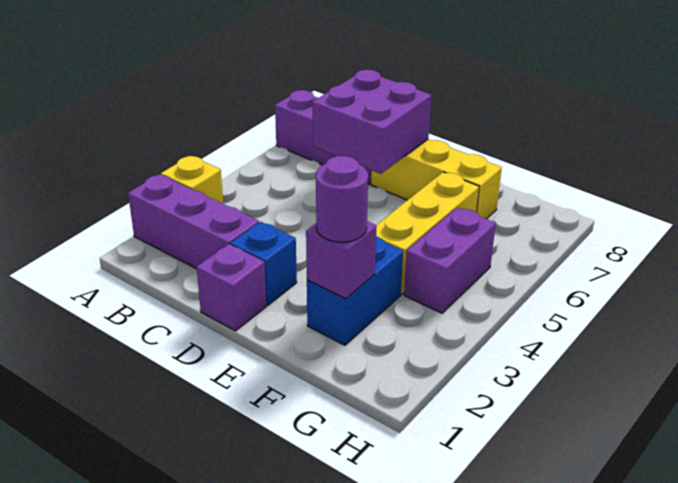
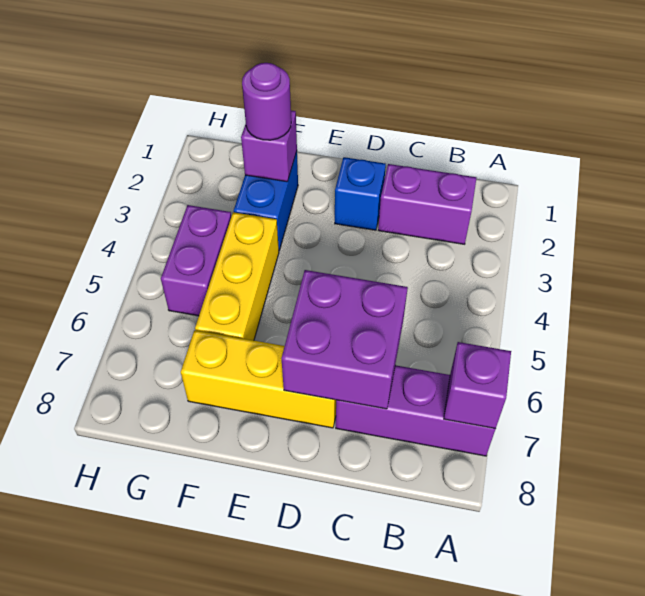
purple 1x3 brick [128,174,259,269] -> purple 1x2 brick [378,164,476,244]
yellow 1x1 brick [161,156,223,204] -> none
purple 1x1 brick [197,244,266,331] -> purple 1x1 brick moved to [444,342,511,429]

